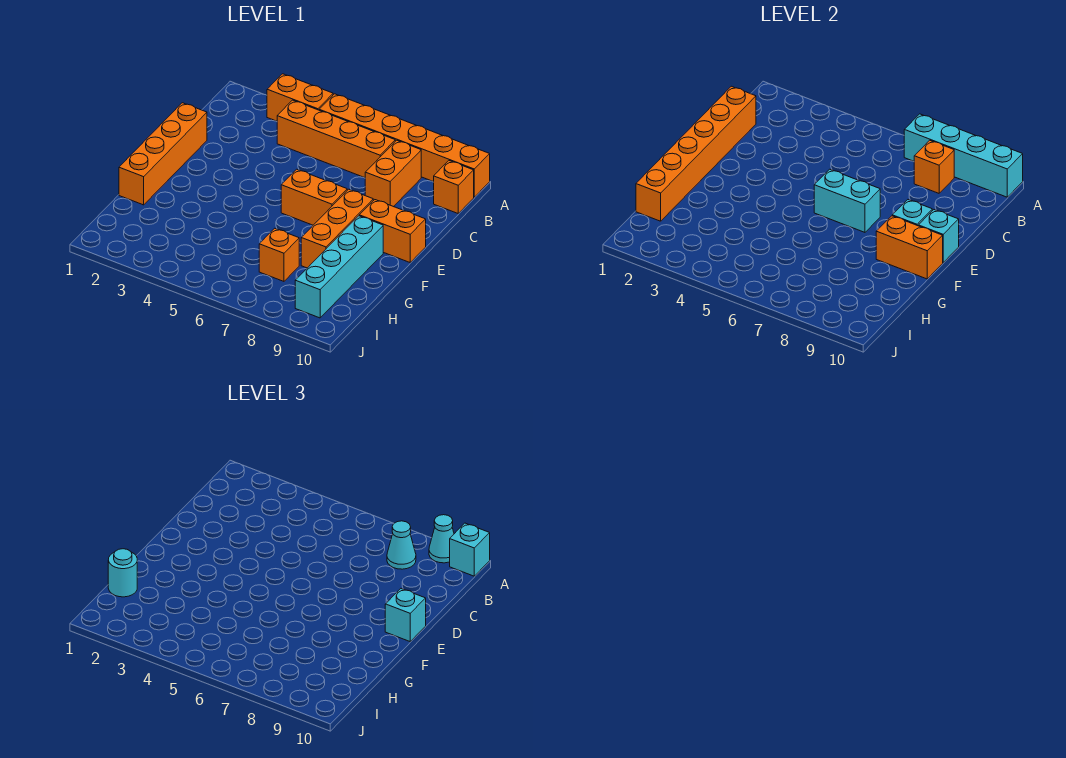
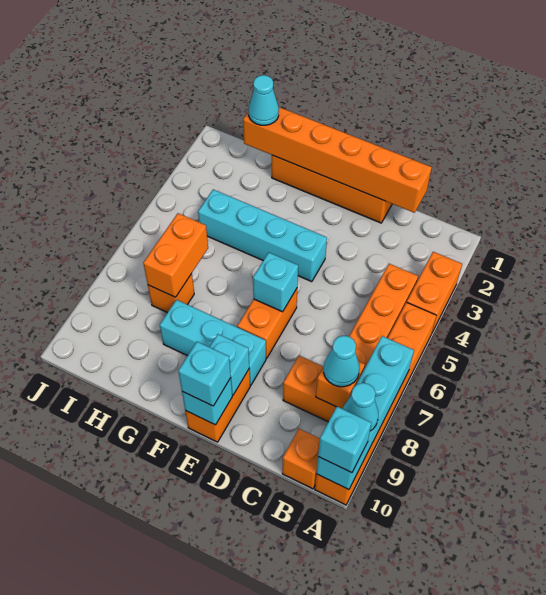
cyan 1x2 brick [814,169,880,232] -> cyan 1x1 brick [253,253,298,312]
orange 1x3 brick [301,189,373,268] -> cyan 1x3 brick [160,300,266,385]
cyan 1x4 brick [295,216,383,318] -> cyan 1x4 brick moved to [198,189,327,282]
orange 1x2 brick [876,216,943,279] -> orange 1x2 brick moved to [143,213,208,297]
cyan 1x1 round brick [108,549,137,597] -> cyan 1x1 cone [249,75,279,125]

